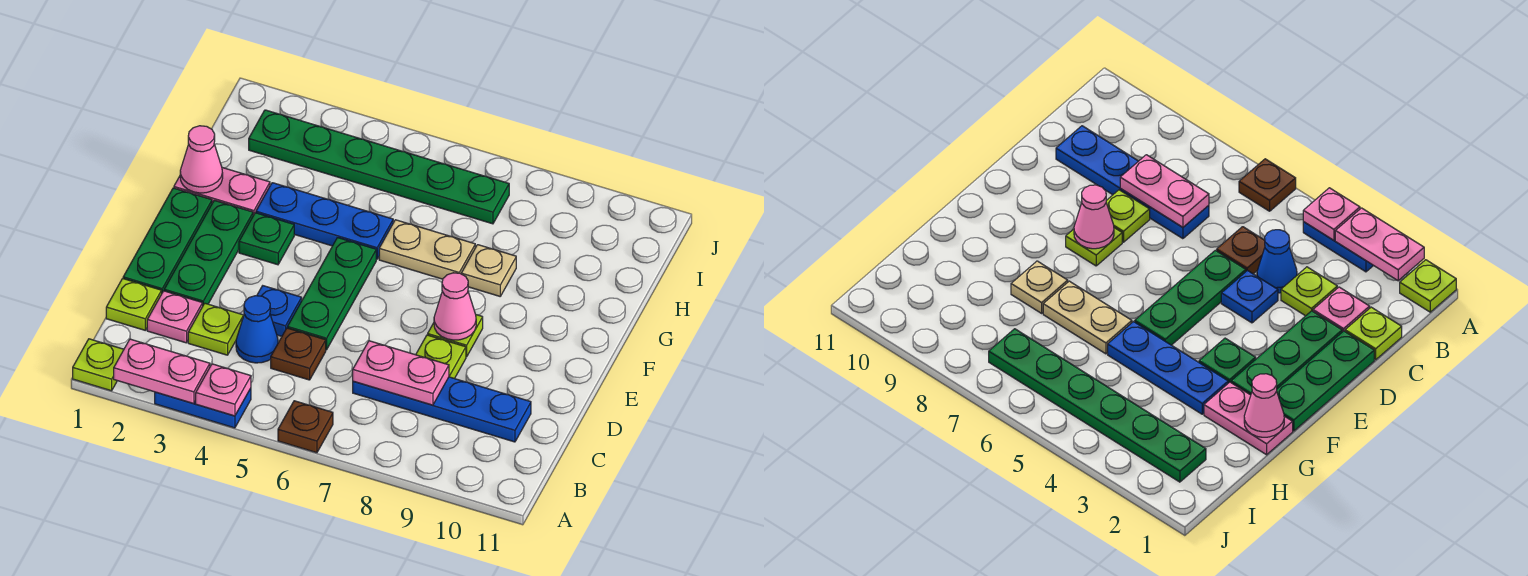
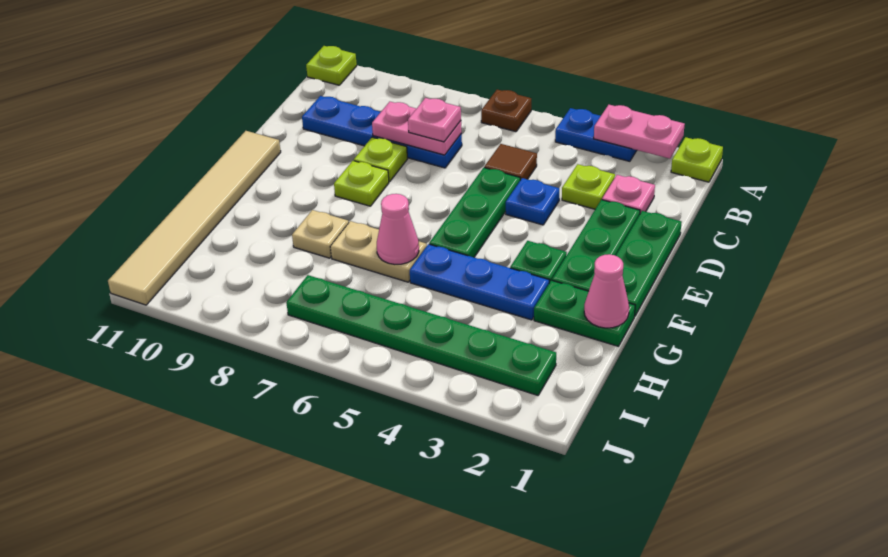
pink 1x1 plate [196,364,251,416] -> pink 1x1 plate moved to [408,98,461,142]
lime 1x1 plate [106,279,162,330] -> lime 1x1 plate moved to [306,46,357,85]
blue 1x1 cone [236,296,278,363] -> none
brown 1x1 plate [271,328,326,380] -> brown 1x1 tile [484,144,537,180]
pink 1x1 cone [434,273,476,340] -> pink 1x1 cone moved to [377,194,419,264]
none -> tan 1x6 tile [108,131,281,305]
pink 1x2 plate [174,168,270,215] -> green 1x2 plate [534,280,635,346]

